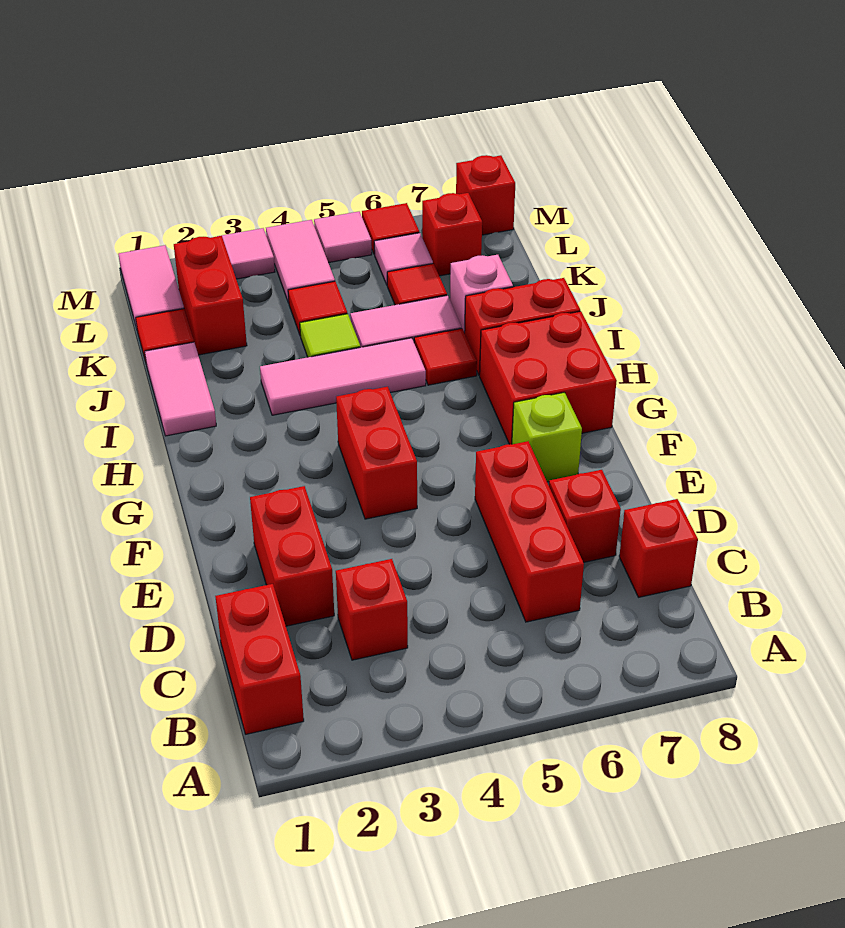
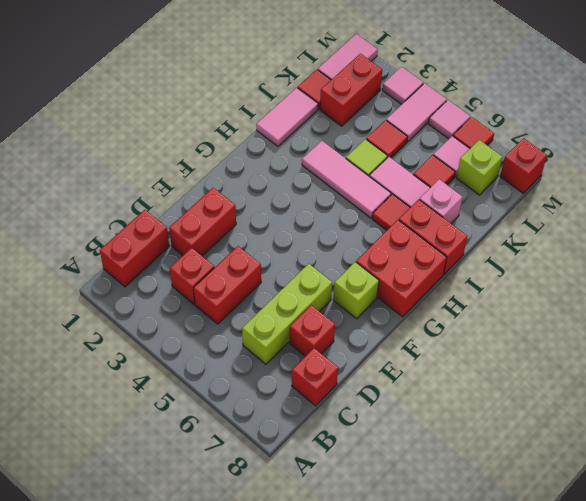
red 1x3 brick [475,441,584,622] -> lime 1x3 brick [242,264,332,364]
red 1x2 brick [336,387,417,519] -> red 1x2 brick moved to [194,246,261,324]
red 1x1 brick [422,193,482,276] -> lime 1x1 brick [457,140,503,195]

